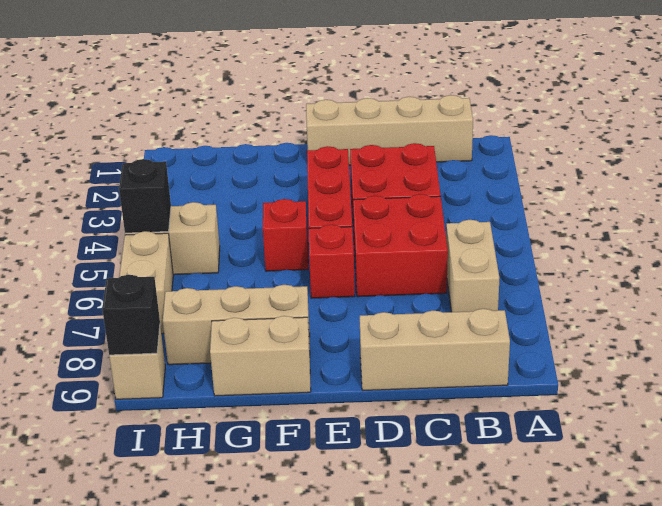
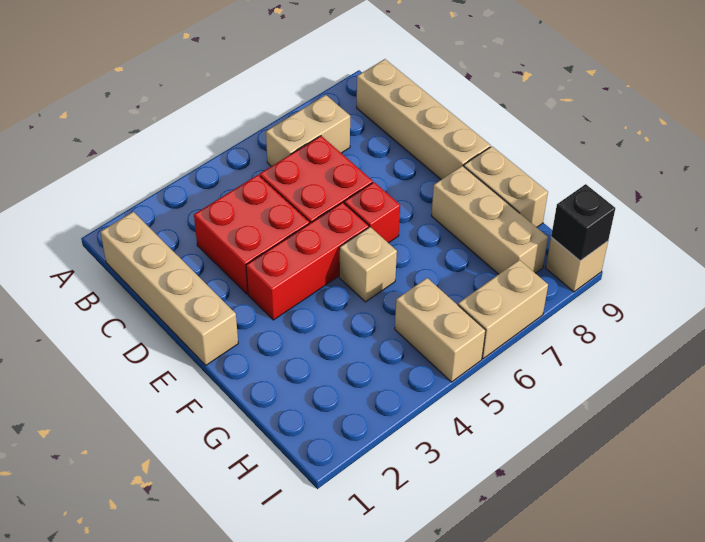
tan 1x3 brick [360,309,510,390] -> tan 1x4 brick [357,59,491,180]
red 1x1 brick [263,199,308,271] -> tan 1x1 brick [339,227,397,302]
black 1x1 brick [119,159,171,233] -> none

